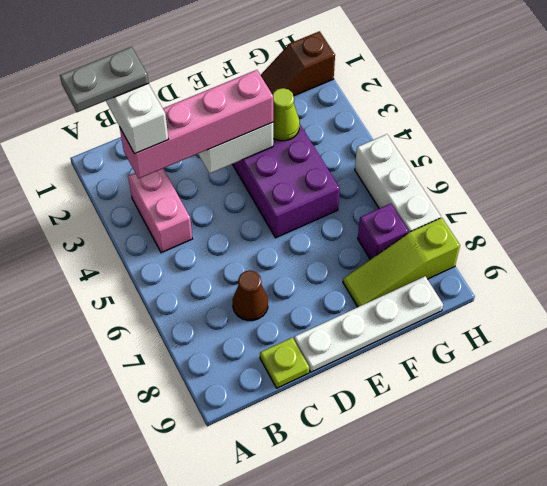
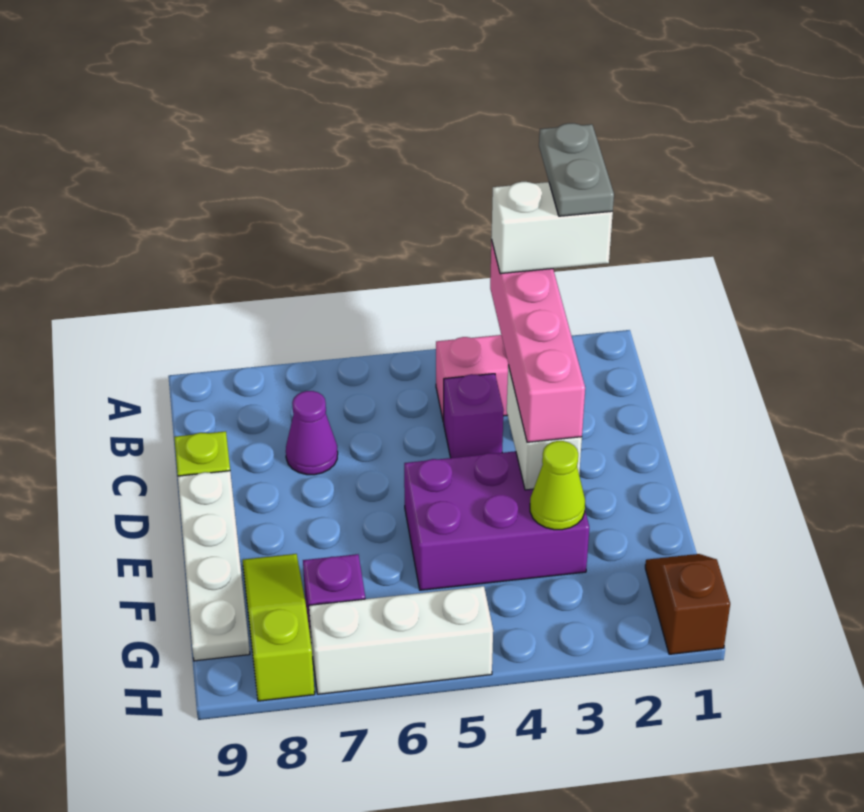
none -> purple 1x1 brick [444,374,504,458]
brown 1x1 cone [233,270,268,321] -> purple 1x1 cone [286,391,338,475]

